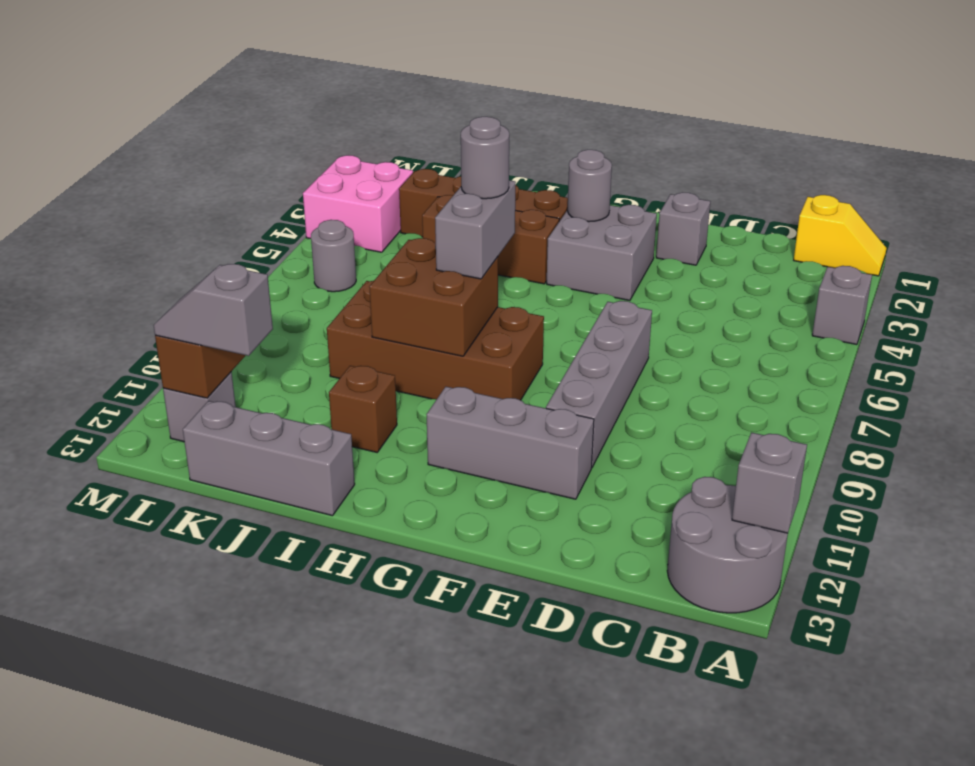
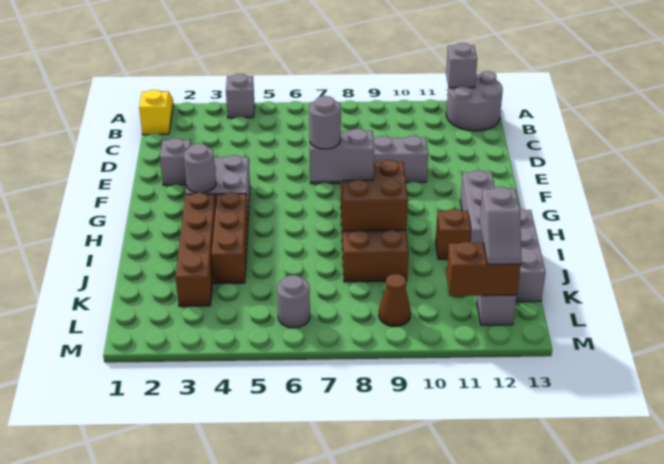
grey 1x3 brick [427,387,594,499] -> grey 1x3 brick moved to [460,170,495,243]
pink 2x2 brick [303,155,413,252] -> none
none -> brown 1x1 cone [379,274,411,327]

